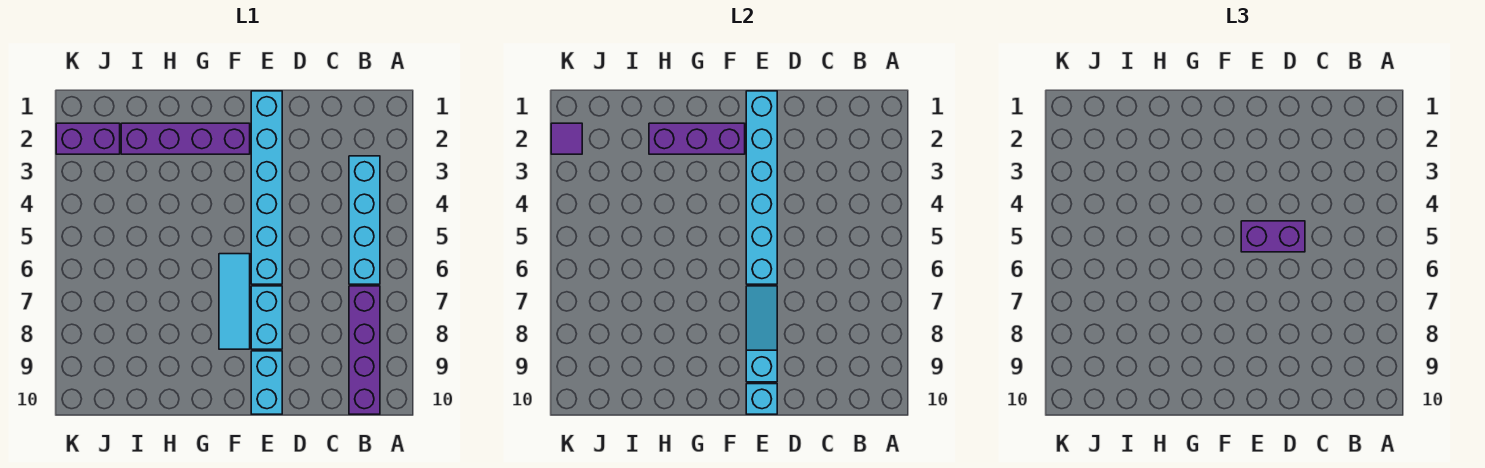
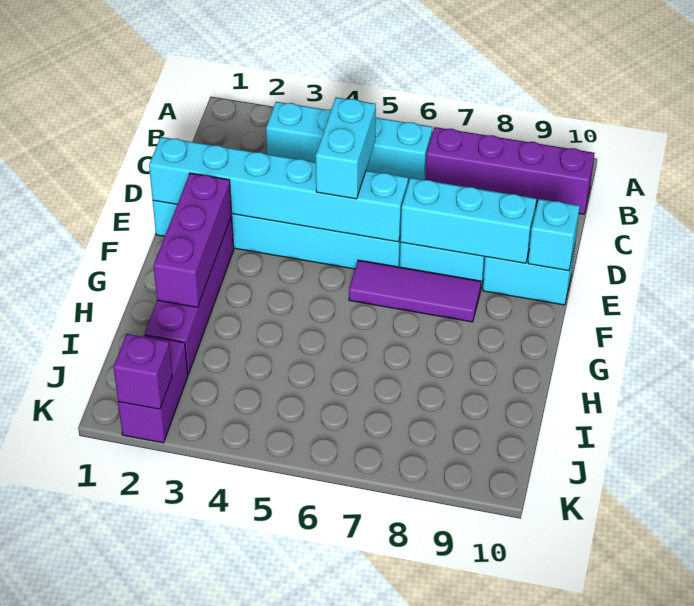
purple 1x2 brick [1241,221,1305,252] -> cyan 1x2 brick [316,97,376,199]
cyan 1x3 slope [746,286,777,382] -> cyan 1x3 brick [401,178,536,263]
cyan 1x3 tile [219,254,250,349] -> purple 1x3 tile [349,260,481,322]
purple 1x1 tile [551,123,582,154] -> purple 1x1 brick [113,334,172,409]

